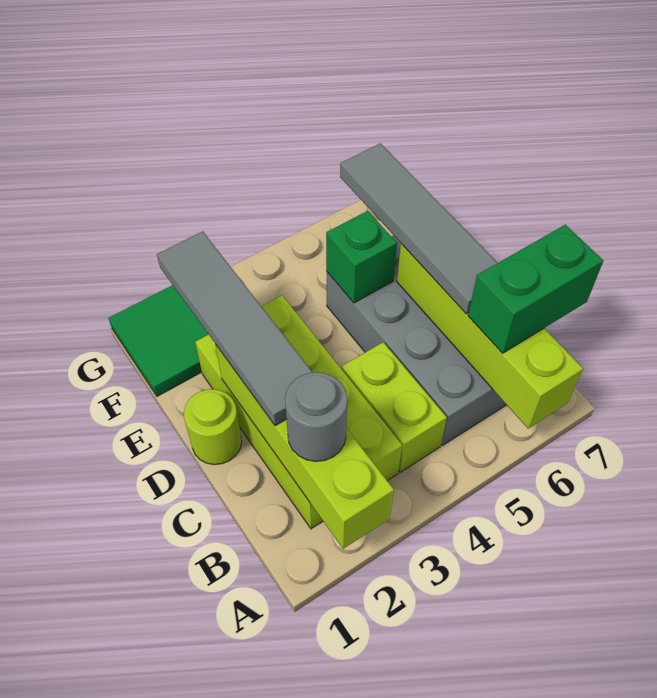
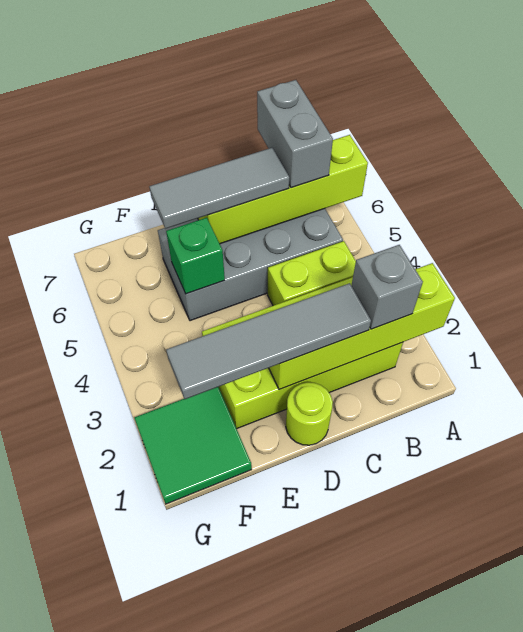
grey 1x1 round brick [285,372,347,461] -> grey 1x1 brick [351,245,423,329]
green 1x2 brick [468,225,603,353] -> grey 1x2 brick [257,80,333,188]
grey 1x4 tile [340,143,497,314] -> grey 1x3 tile [149,148,289,229]

